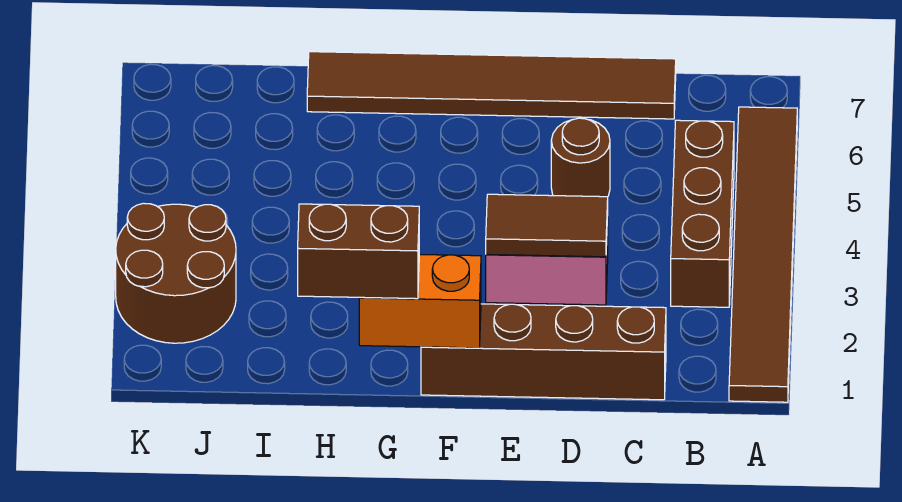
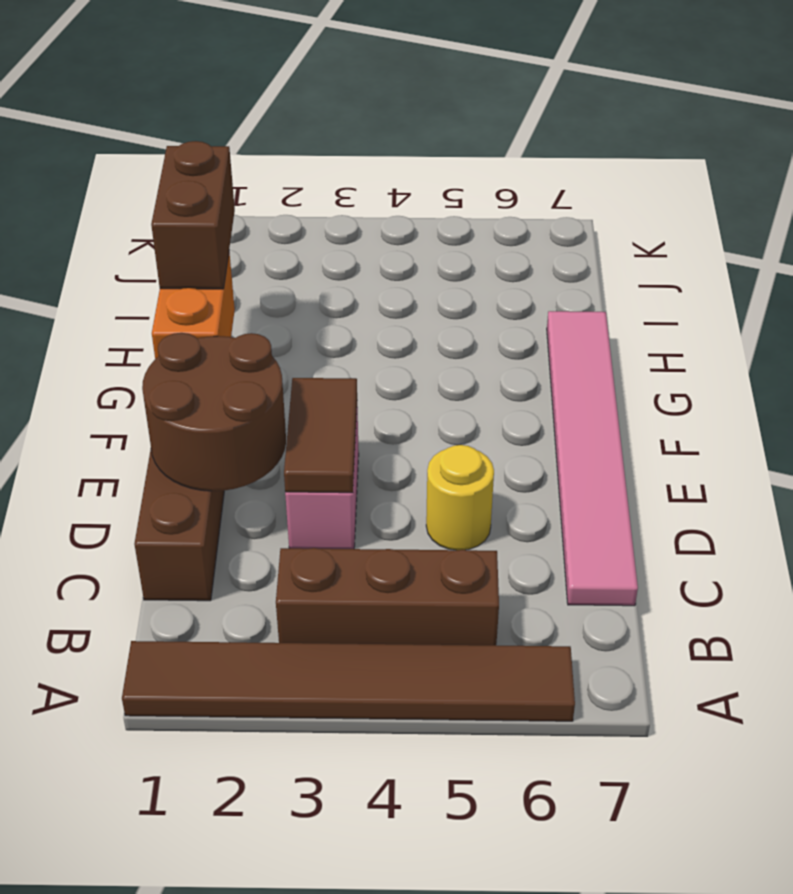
brown 1x6 tile [307,52,676,119] -> pink 1x6 tile [547,311,638,606]
brown 1x1 round brick [551,118,610,197] -> yellow 1x1 round brick [426,445,494,550]
brown 2x2 round brick [116,203,236,343] -> brown 2x2 round brick moved to [142,333,286,491]

